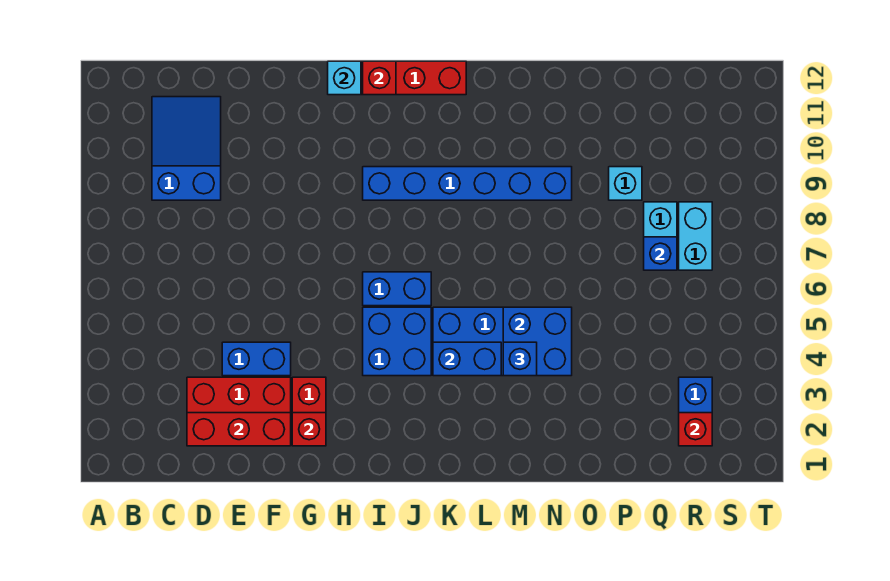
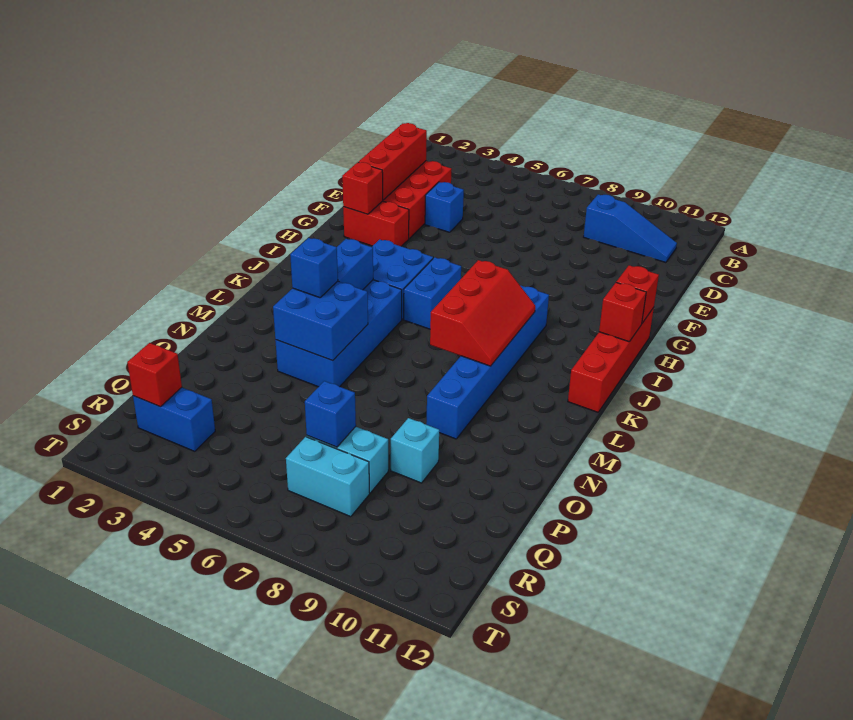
blue 2x3 slope [152,97,221,200] -> blue 1x3 slope [584,194,677,263]
blue 1x2 brick [222,342,291,376] -> blue 1x1 brick [425,182,464,232]
cyan 1x1 brick [328,61,361,95] -> red 1x1 brick [616,265,659,323]
none -> red 2x3 slope [430,260,535,366]

